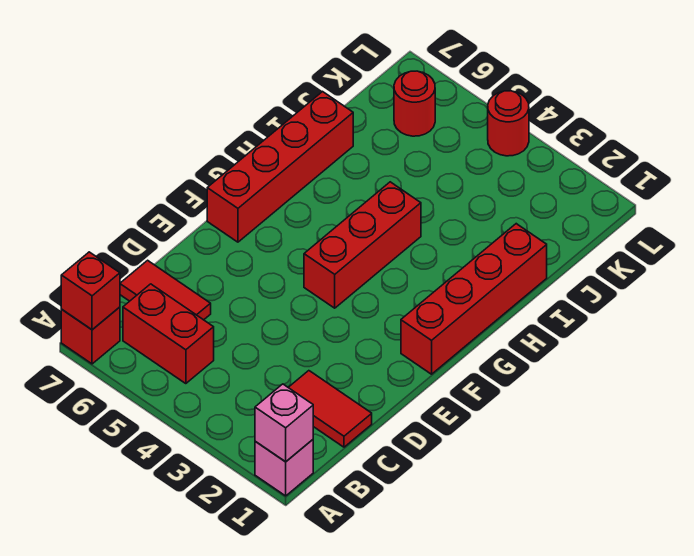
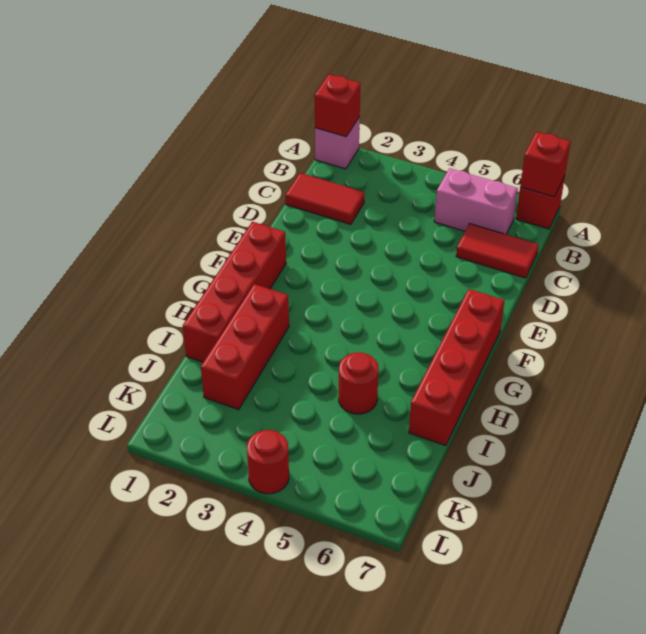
pink 1x1 brick [255,384,313,462] -> red 1x1 brick [315,74,361,137]
red 1x2 brick [123,284,214,384] -> pink 1x2 brick [434,168,518,234]
red 1x3 brick [304,182,421,308] -> red 1x3 brick moved to [201,284,289,410]
red 1x1 round brick [394,71,435,136] -> red 1x1 round brick moved to [339,352,379,414]

